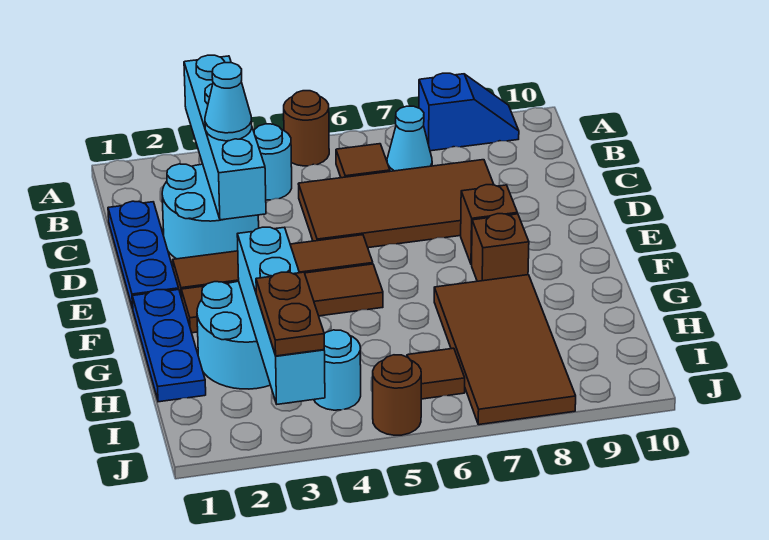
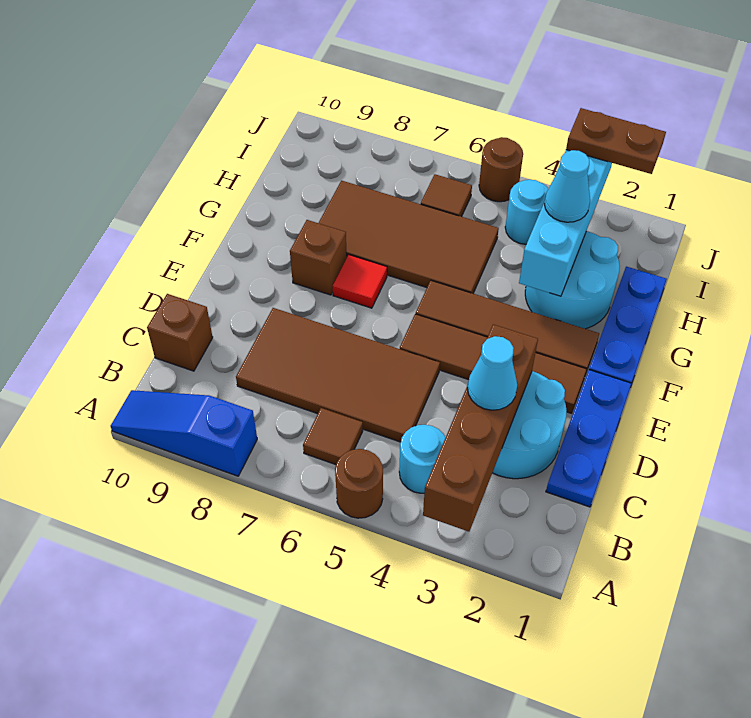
cyan 1x4 brick [184,55,266,220] -> brown 1x4 brick [423,324,538,532]
blue 1x2 slope [419,73,519,151] -> blue 1x3 slope [111,390,257,476]
cyan 1x1 cone [387,106,432,171] -> cyan 1x1 cone moved to [545,150,590,222]
brown 1x1 brick [461,185,517,265] -> brown 1x1 brick moved to [147,294,213,371]
none -> red 1x1 tile [333,255,387,308]
brown 2x4 tile [434,275,576,425] -> brown 2x4 tile turned to [319,181,499,293]
brown 1x2 plate [256,272,324,356] -> brown 1x2 plate turned to [566,108,666,174]

